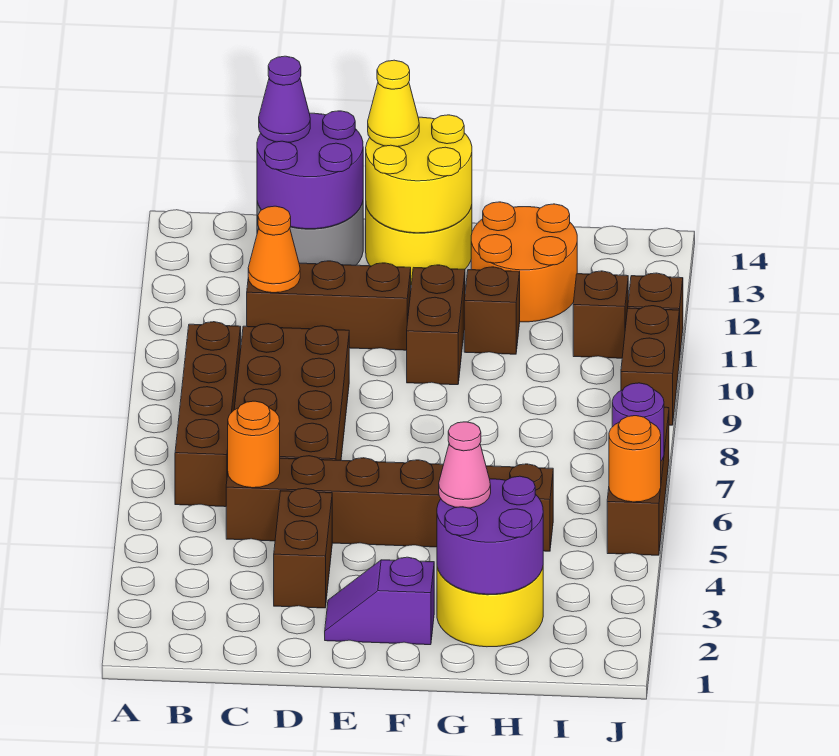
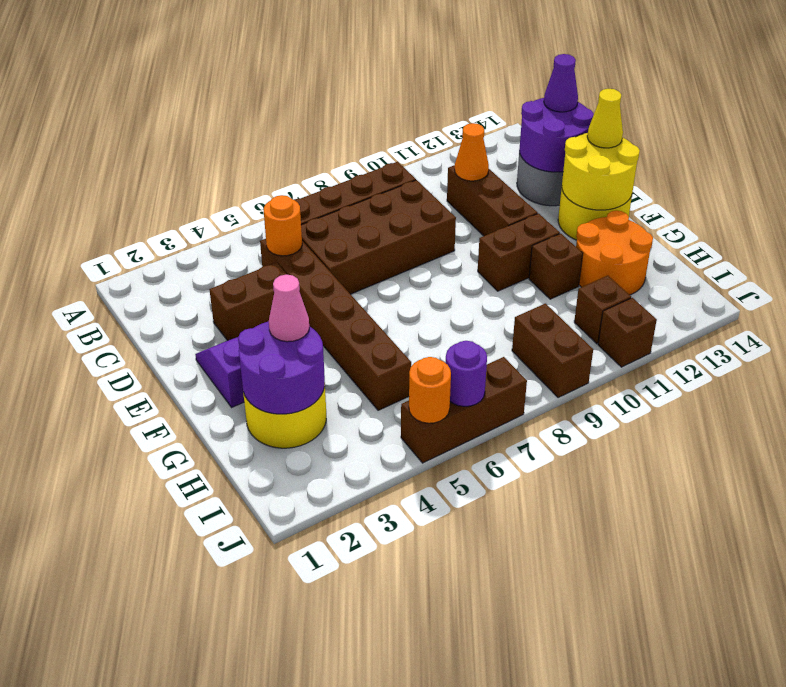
brown 1x2 brick [621,306,679,425] -> brown 1x2 brick turned to [512,304,593,398]

